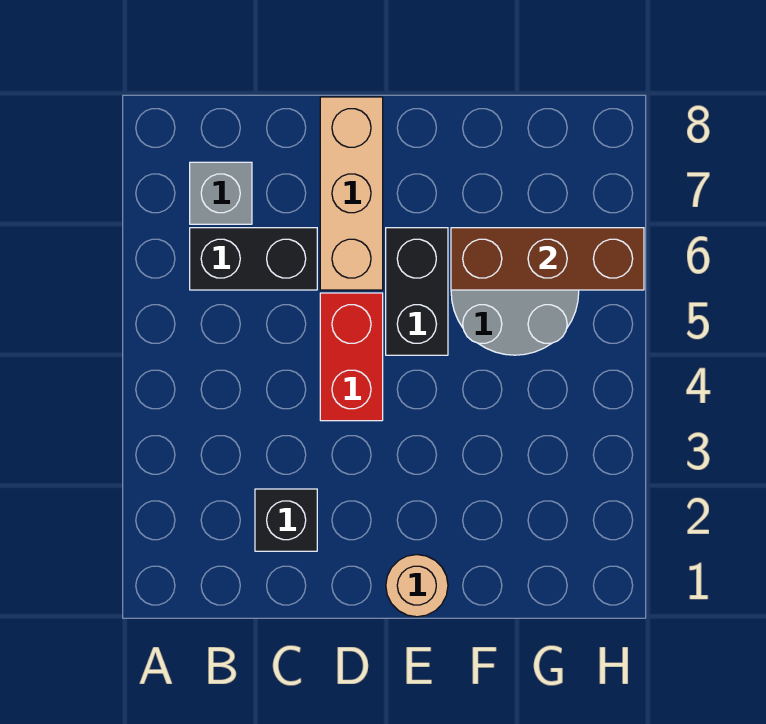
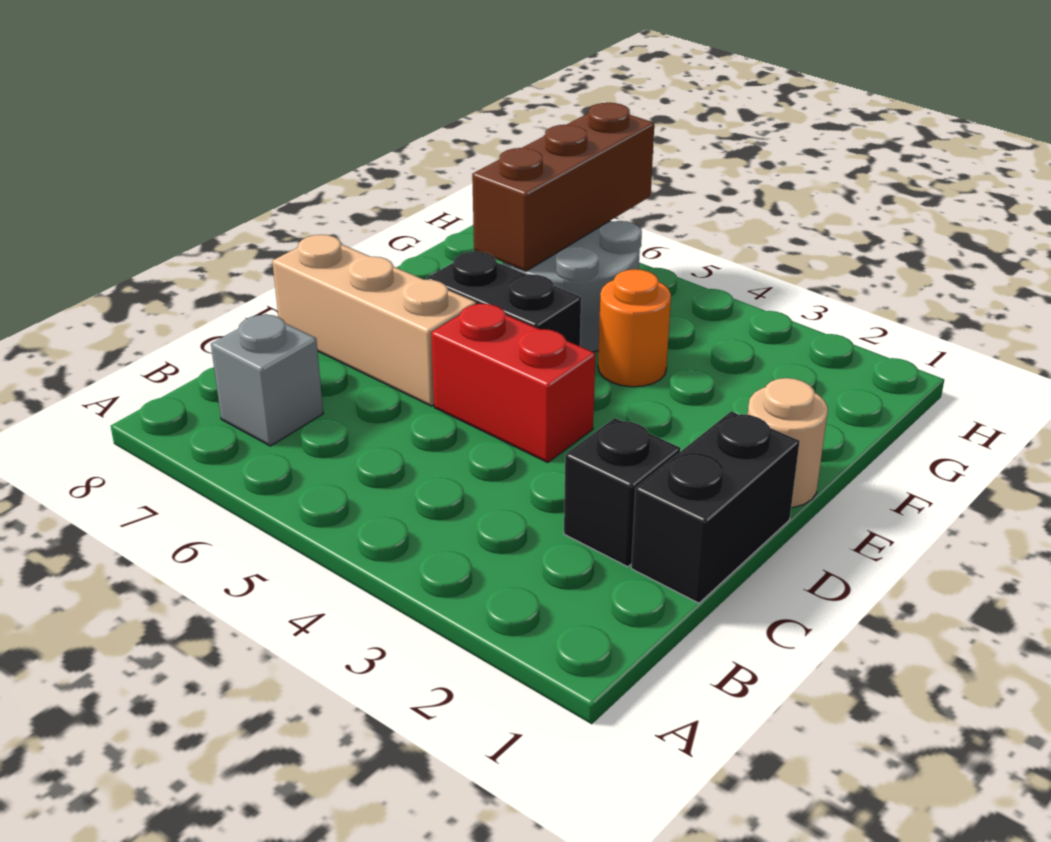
black 1x2 brick [190,228,317,290] -> black 1x2 brick moved to [631,411,800,603]
none -> orange 1x1 round brick [598,269,671,387]

